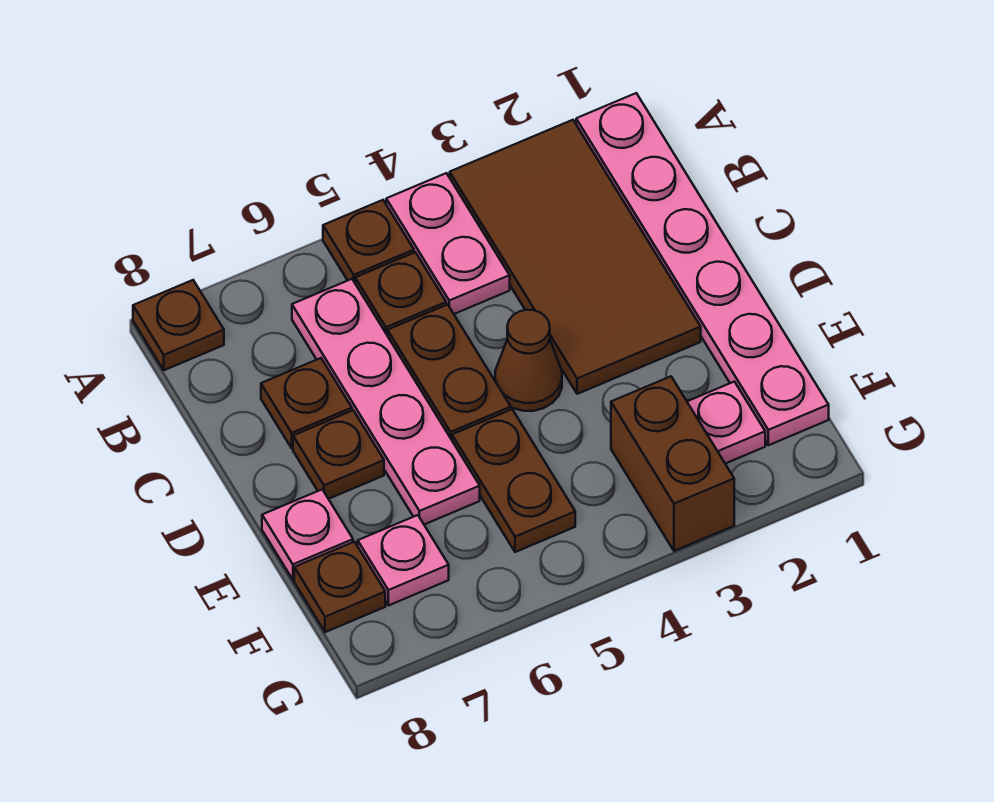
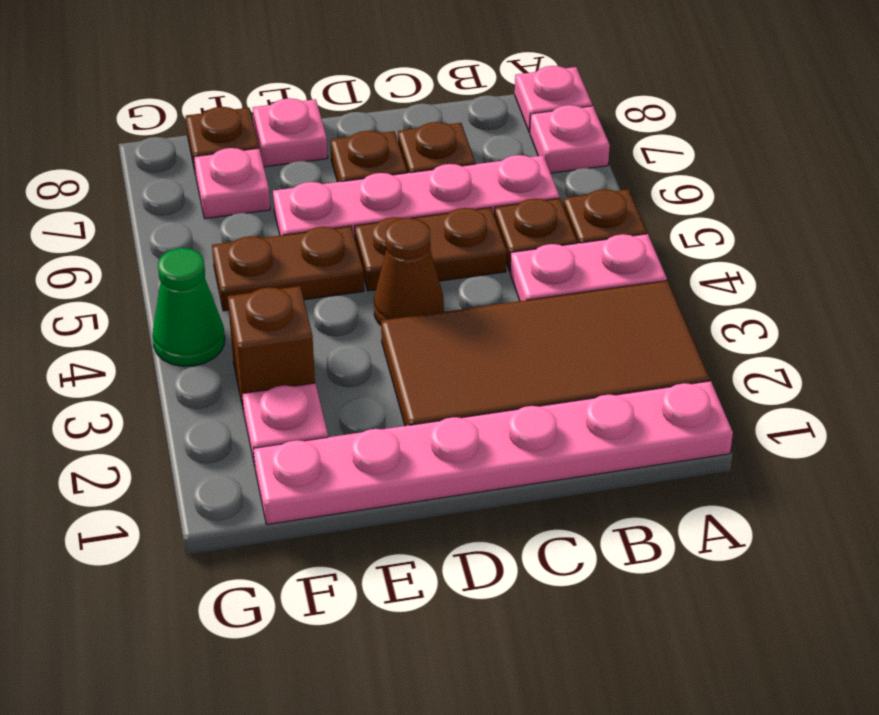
none -> pink 1x1 plate [530,105,610,173]
brown 1x1 plate [133,280,224,370] -> pink 1x1 plate [515,66,592,133]
brown 1x2 brick [611,376,734,551] -> brown 1x1 brick [228,286,315,411]
none -> green 1x1 cone [153,248,225,366]

